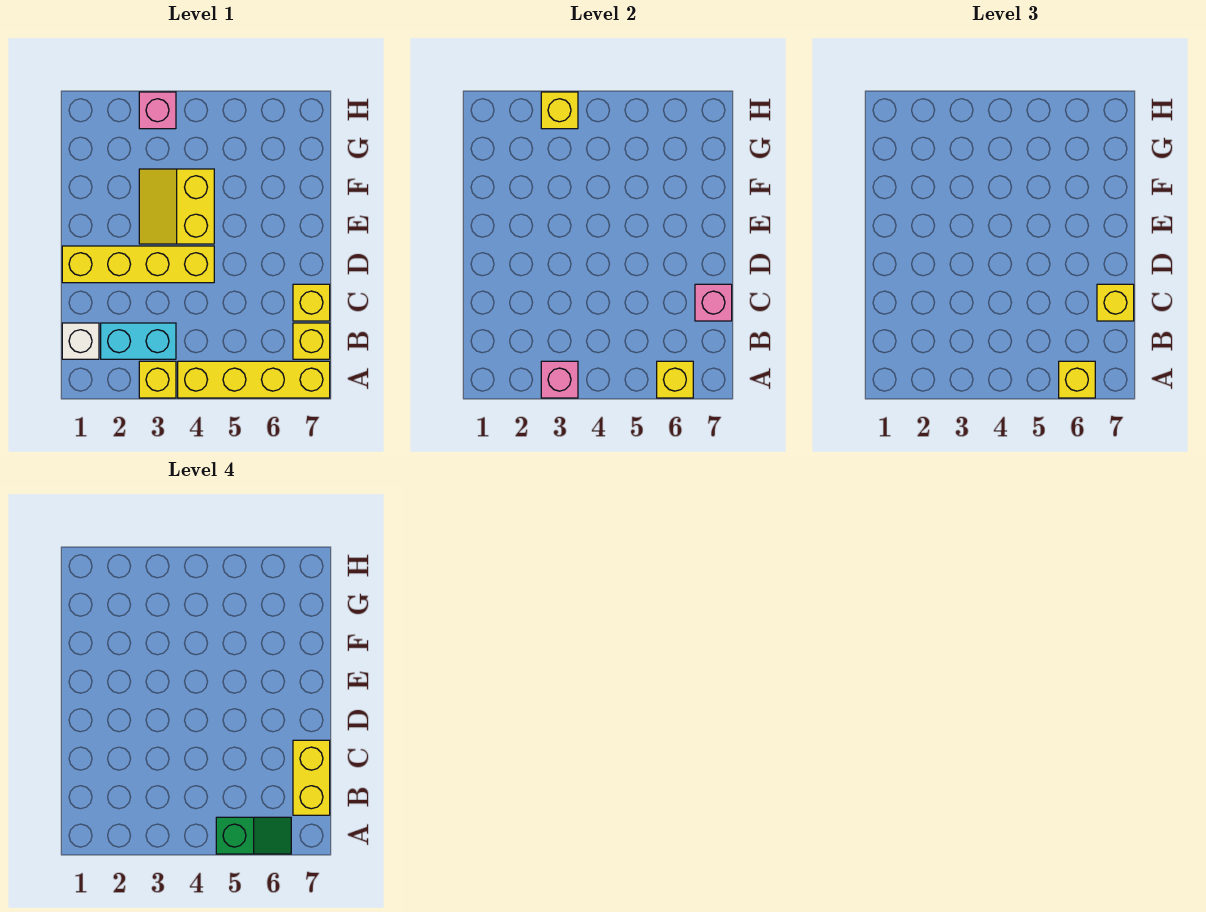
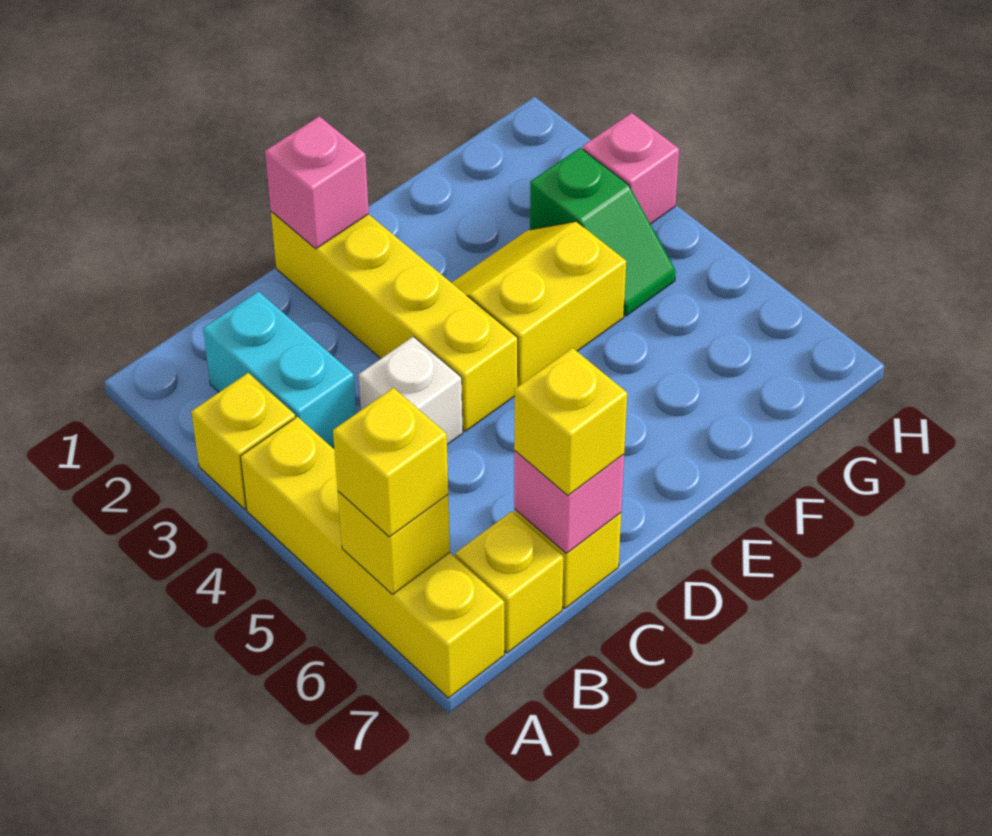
pink 1x1 brick [541,361,578,398] -> pink 1x1 brick moved to [265,116,369,249]
green 1x2 slope [216,817,291,854] -> green 1x2 slope moved to [530,148,676,316]
white 1x1 brick [62,323,99,359] -> white 1x1 brick moved to [359,337,463,444]
yellow 1x2 brick [293,740,330,815] -> none
yellow 1x1 brick [541,92,578,129] -> none

